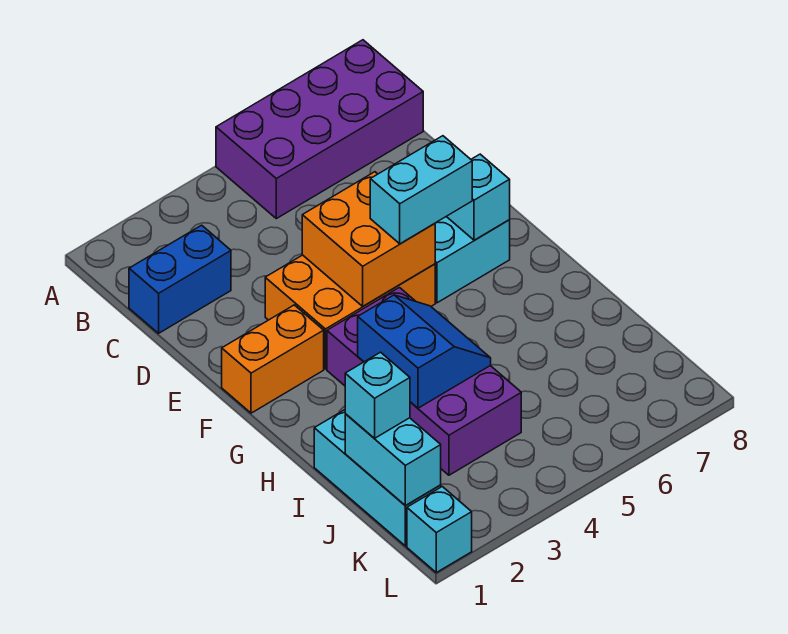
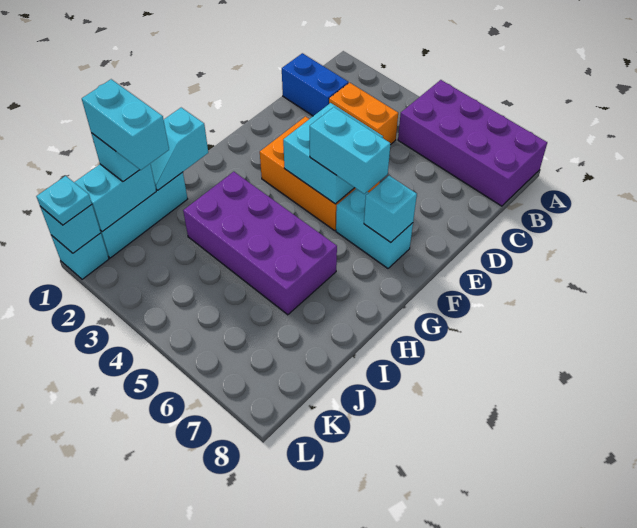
orange 2x2 brick [302,172,435,306] -> cyan 2x2 brick [283,103,383,204]
orange 1x2 brick [222,305,324,413] -> orange 1x2 brick moved to [329,83,398,145]
purple 2x4 brick [327,288,521,475] -> purple 2x4 brick turned to [183,172,337,315]
none -> cyan 1x2 slope [150,108,208,190]
blue 2x2 slope [358,295,491,408] -> none
none -> cyan 1x2 brick [82,79,169,170]
none -> cyan 1x1 brick [40,205,101,253]
none -> cyan 1x1 plate [36,176,92,225]

